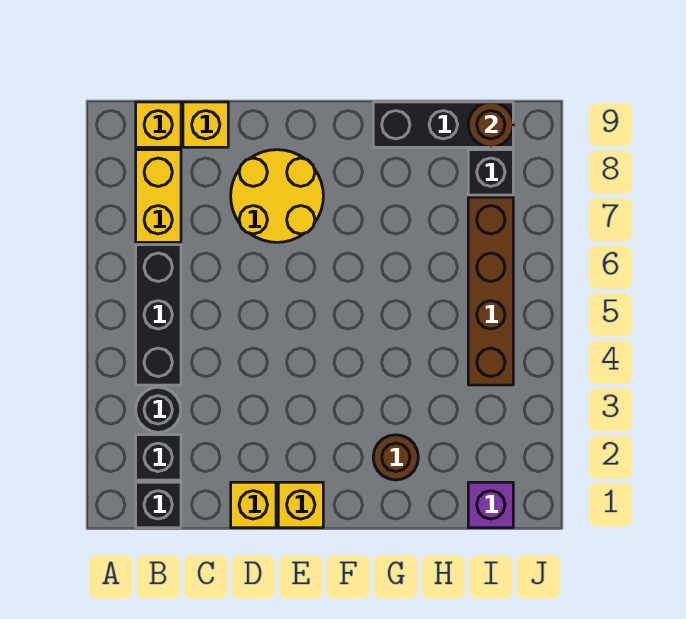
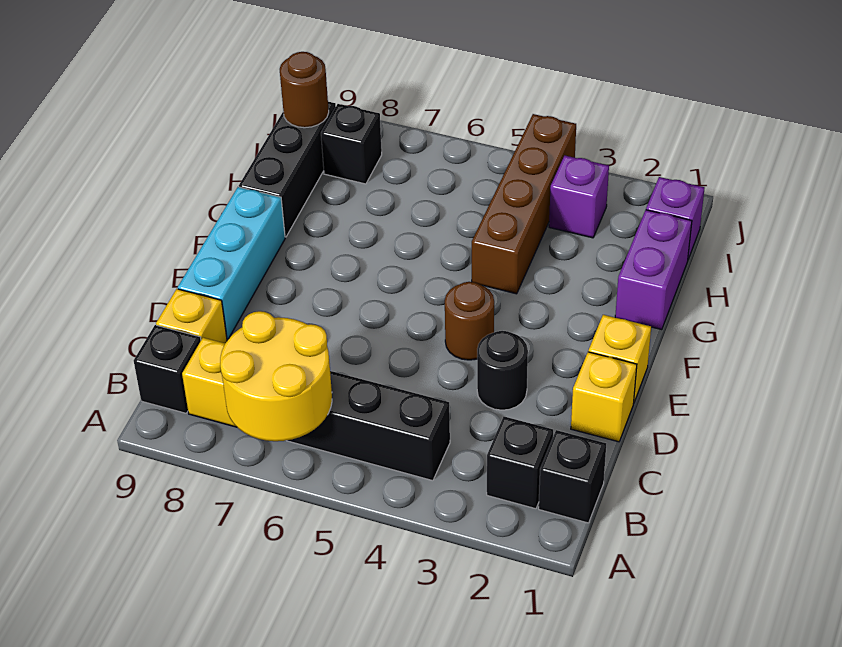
black 1x1 round brick [136,387,181,432] -> black 1x1 round brick moved to [477,331,528,410]
yellow 1x1 brick [136,102,181,147] -> black 1x1 brick [134,325,201,413]
yellow 2x2 round brick [231,150,323,242] -> yellow 2x2 round brick moved to [220,311,332,441]
none -> cyan 1x3 brick [178,187,285,339]
none -> purple 1x2 brick [615,210,692,330]
brown 1x1 round brick [373,435,418,480] -> brown 1x1 round brick moved to [445,282,494,360]
none -> purple 1x1 brick [549,156,609,238]
brown 1x4 brick [468,197,513,385] -> brown 1x4 brick turned to [472,114,576,294]

